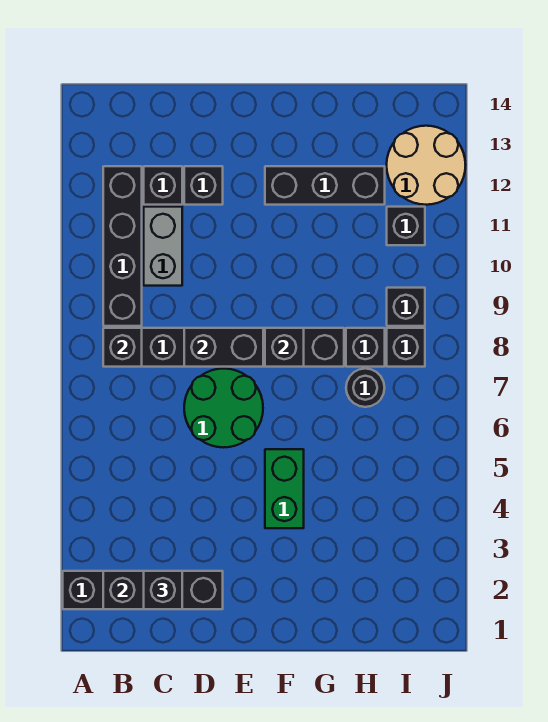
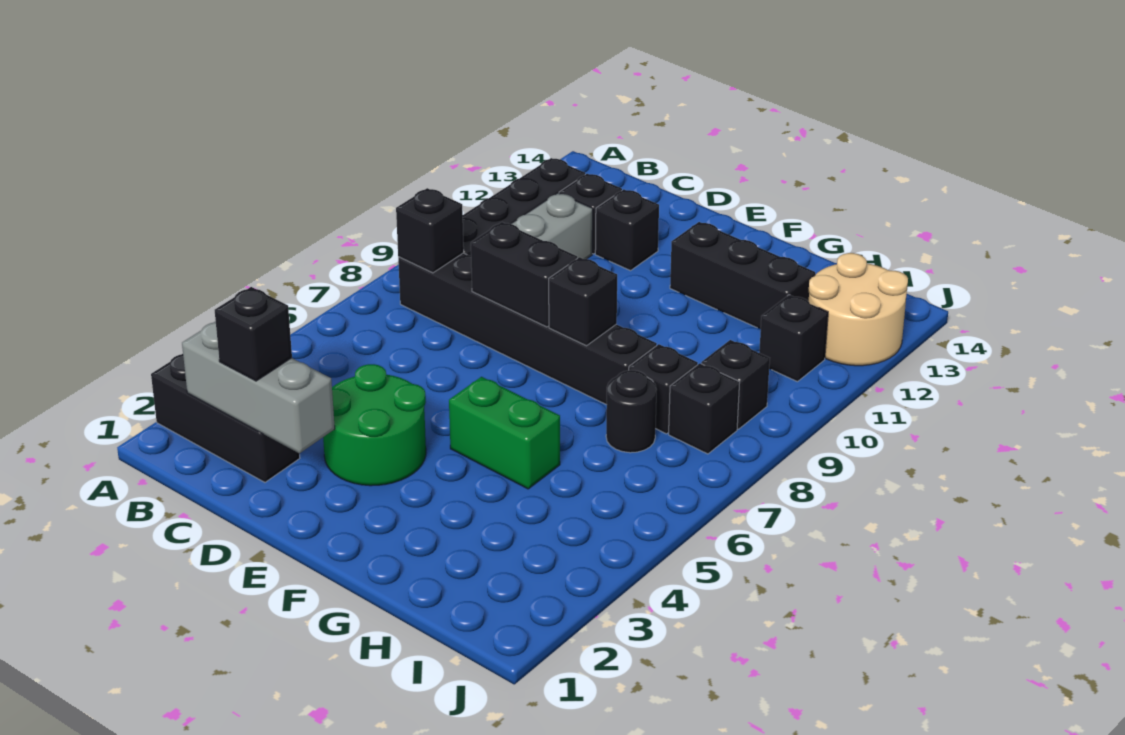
black 1x3 brick [103,571,223,609] -> grey 1x3 brick [182,321,335,454]
green 2x2 round brick [184,369,263,448] -> green 2x2 round brick moved to [323,364,426,486]
green 1x2 brick [265,449,304,528] -> green 1x2 brick turned to [449,377,560,489]

